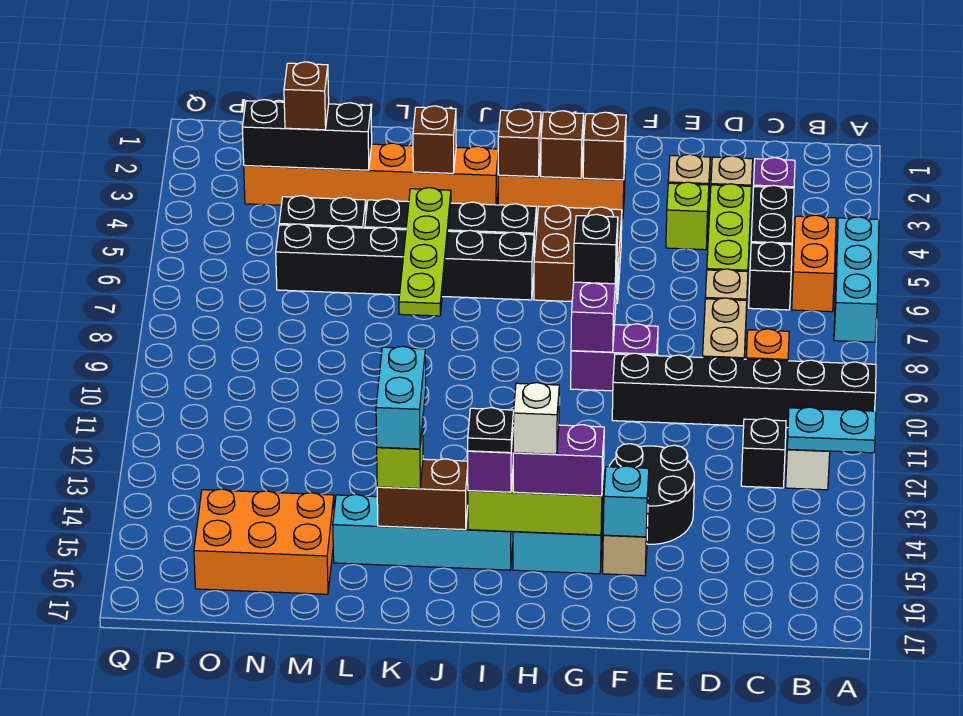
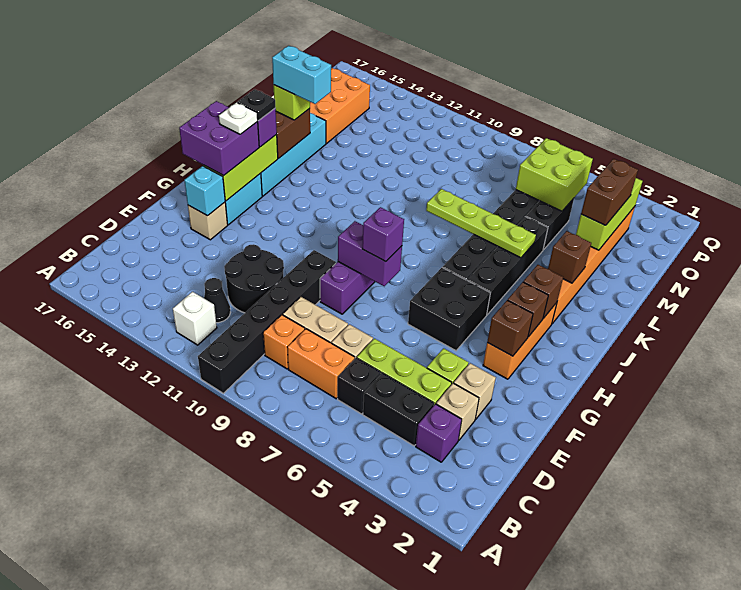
cyan 1x3 brick [834,217,879,342] -> none
cyan 1x2 plate [787,407,876,453] -> none
orange 1x2 brick [792,215,836,312] -> orange 1x2 brick moved to [288,329,355,399]
black 1x1 brick [741,418,786,488] -> black 1x1 cone [204,278,230,323]
black 2x2 round brick [609,444,694,544] -> black 2x2 round brick moved to [224,244,284,313]
brown 2x2 brick [534,205,622,303] -> black 2x2 brick [408,267,490,351]
black 1x1 brick [574,214,618,284] -> purple 1x1 brick [362,207,404,261]
purple 1x2 brick [513,425,604,496] -> purple 2x2 brick [179,101,259,175]
white 1x1 brick [513,383,559,454] -> white 1x1 plate [219,103,258,134]
black 1x3 brick [242,100,372,170] -> lime 1x3 brick [576,178,642,250]
brown 1x1 brick [284,62,329,130] -> brown 1x2 brick [581,159,638,225]
none -> lime 2x2 brick [516,138,593,211]

